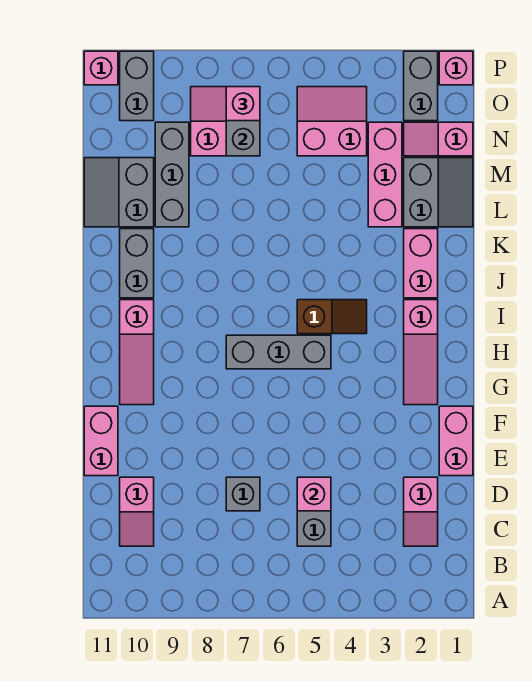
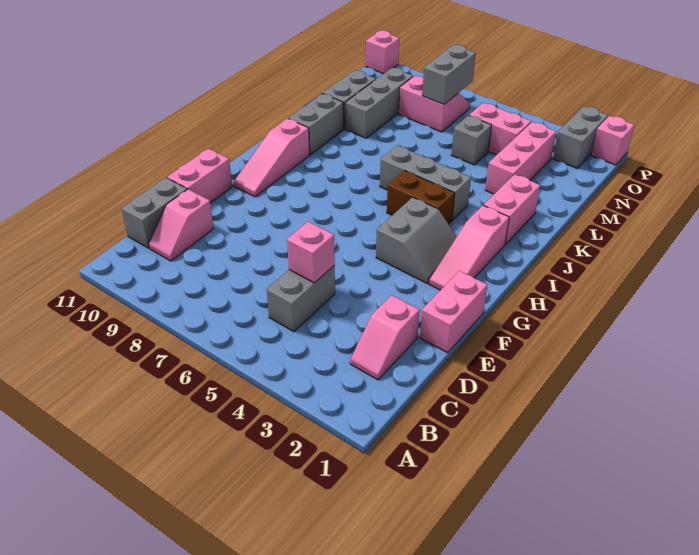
grey 1x1 brick [226,477,260,511] -> grey 1x1 brick moved to [451,116,492,165]
grey 1x3 brick [226,335,331,369] -> grey 1x3 brick moved to [380,146,471,220]
brown 1x2 slope [297,300,367,334] -> brown 1x2 brick [387,170,455,224]
grey 2x2 slope [404,158,473,227] -> grey 2x2 slope moved to [376,197,457,284]
pink 1x2 slope [404,122,473,156] -> none
pink 1x1 brick [226,87,260,121] -> none
grey 1x2 brick [120,51,154,121] -> grey 1x2 brick moved to [122,178,187,248]

